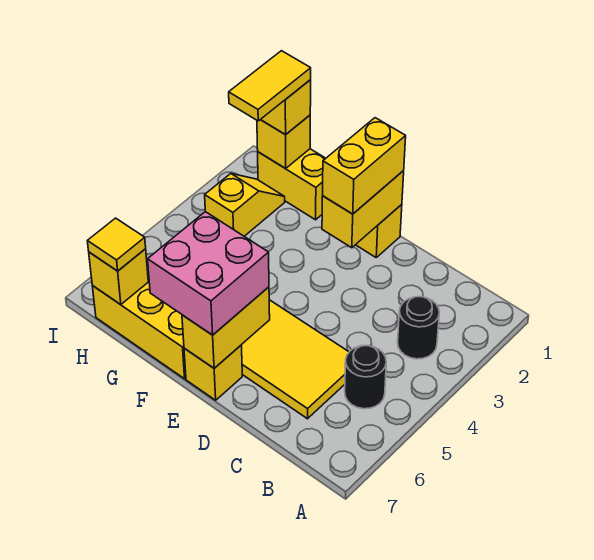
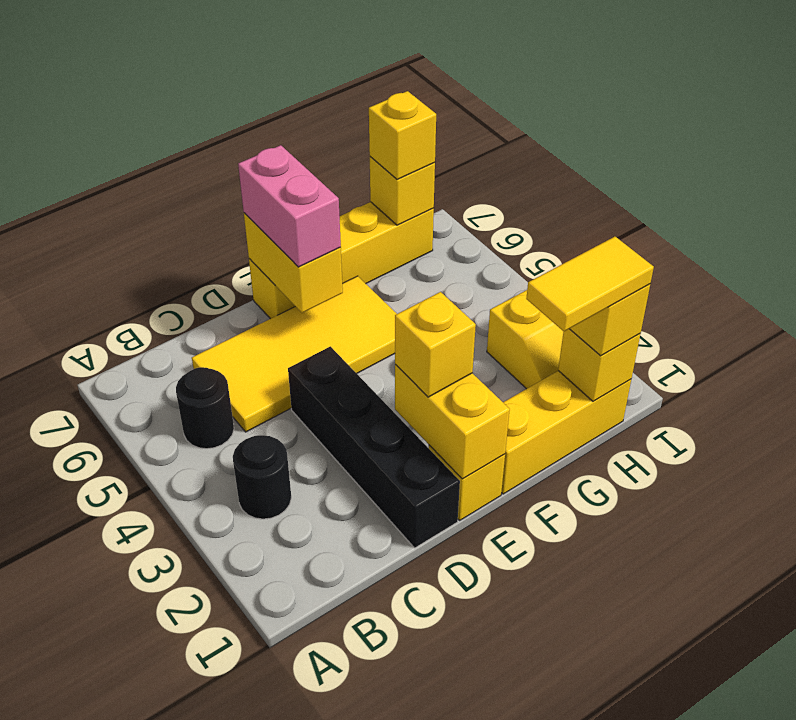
none -> black 1x4 brick [288,346,460,548]
yellow 1x2 brick [323,118,406,214] -> yellow 1x1 brick [395,292,476,397]
pink 2x2 brick [148,212,269,335] -> pink 1x2 brick [238,145,341,267]
yellow 1x2 brick [258,149,326,220] -> yellow 1x3 brick [501,371,631,494]
yellow 1x2 tile [229,51,311,121] -> yellow 1x2 tile turned to [526,237,654,331]
yellow 1x1 tile [87,218,146,271] -> yellow 1x1 brick [369,91,436,180]

